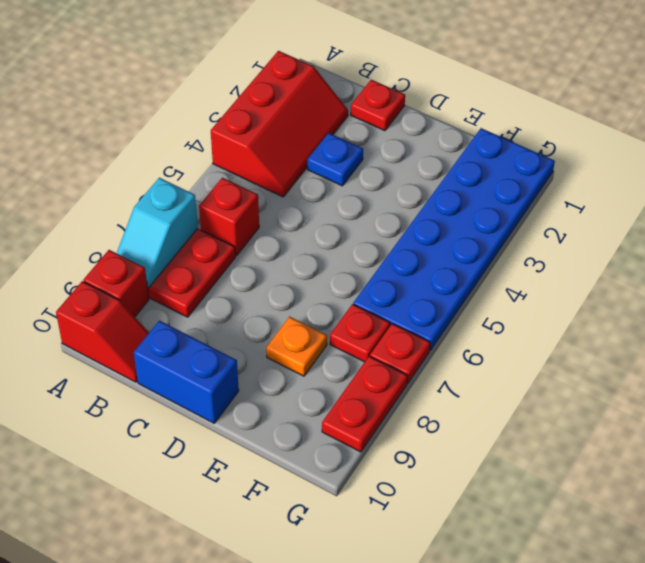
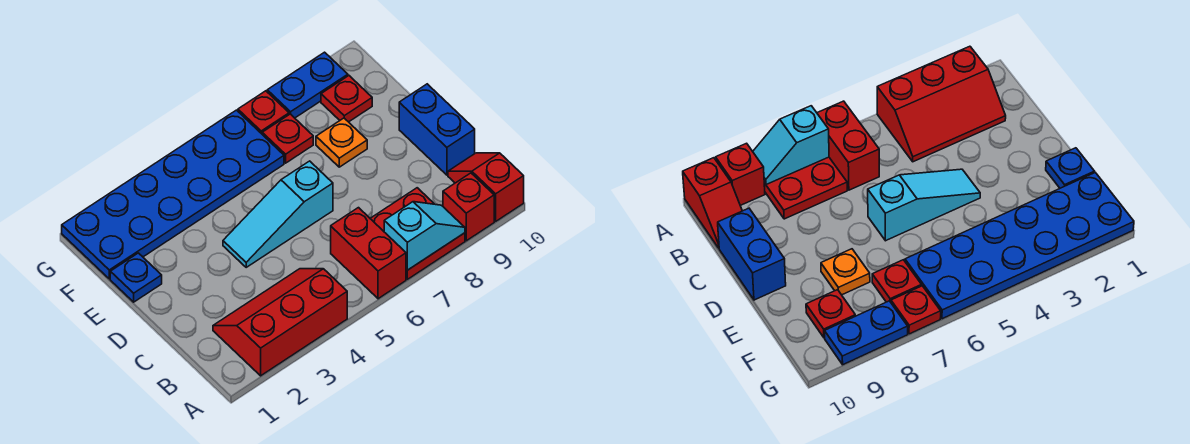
red 1x1 brick [199,178,259,255] -> red 1x2 brick [331,208,406,299]
red 1x1 plate [351,80,405,131] -> red 1x1 plate moved to [321,76,372,122]
blue 1x1 plate [308,133,363,186] -> blue 1x1 plate moved to [110,253,162,302]
none -> cyan 1x3 slope [223,161,333,267]
red 1x2 plate [322,356,408,452] -> blue 1x2 plate [267,52,348,118]

